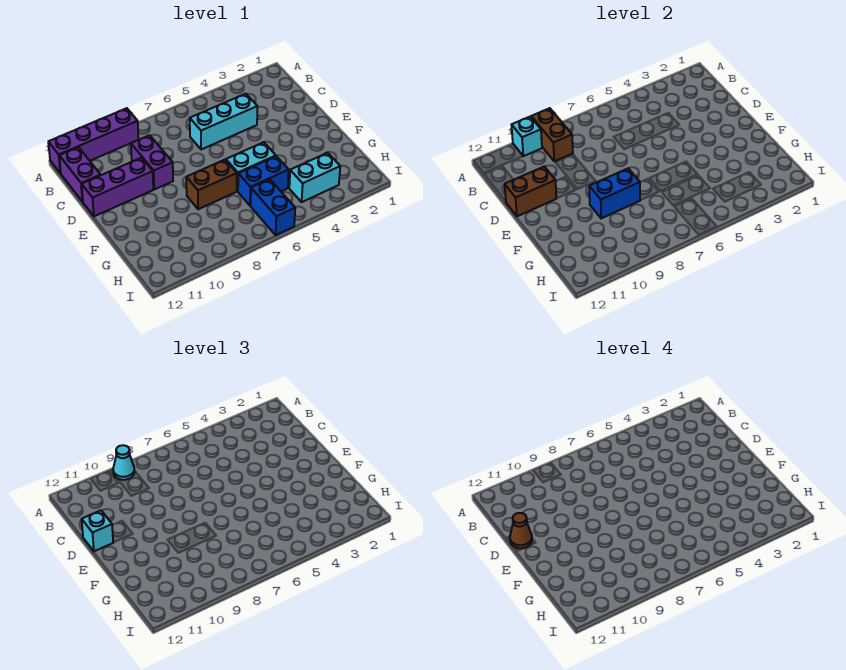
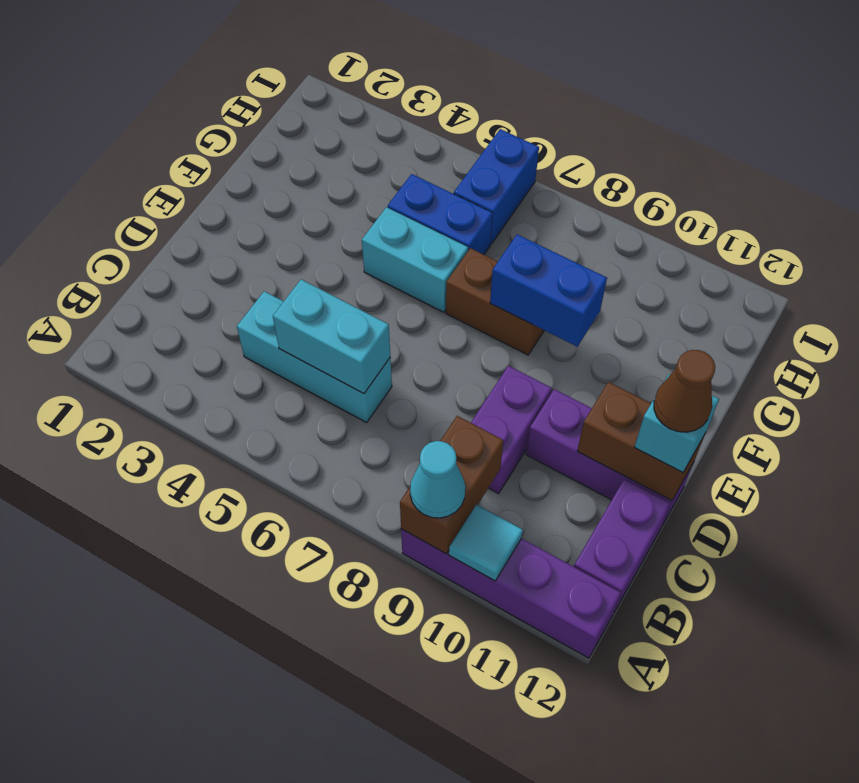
cyan 1x1 brick [512,117,542,156] -> cyan 1x1 tile [449,505,523,581]
cyan 1x2 brick [289,153,340,202] -> cyan 1x2 brick moved to [273,279,390,394]

